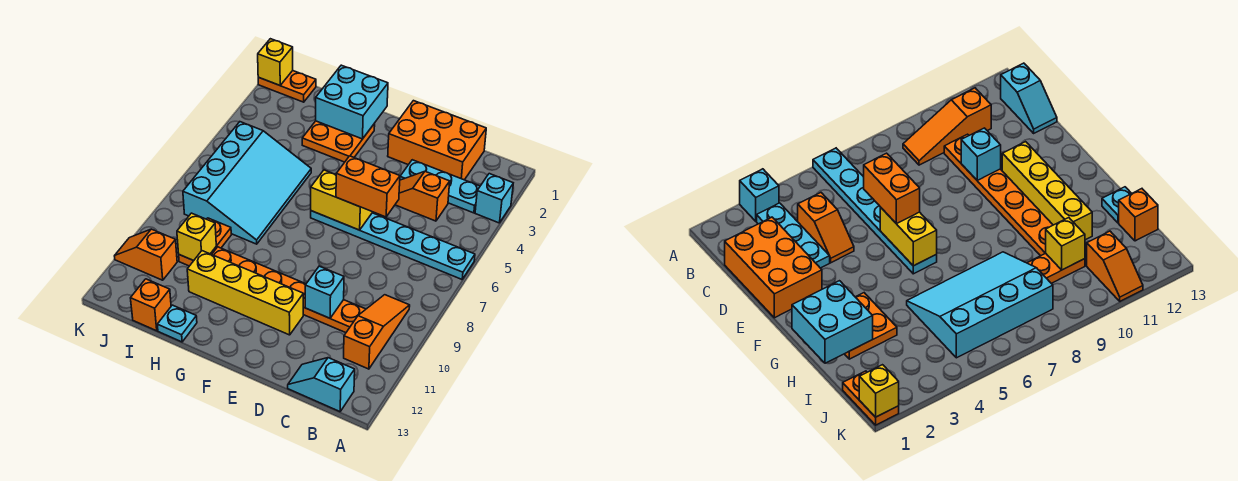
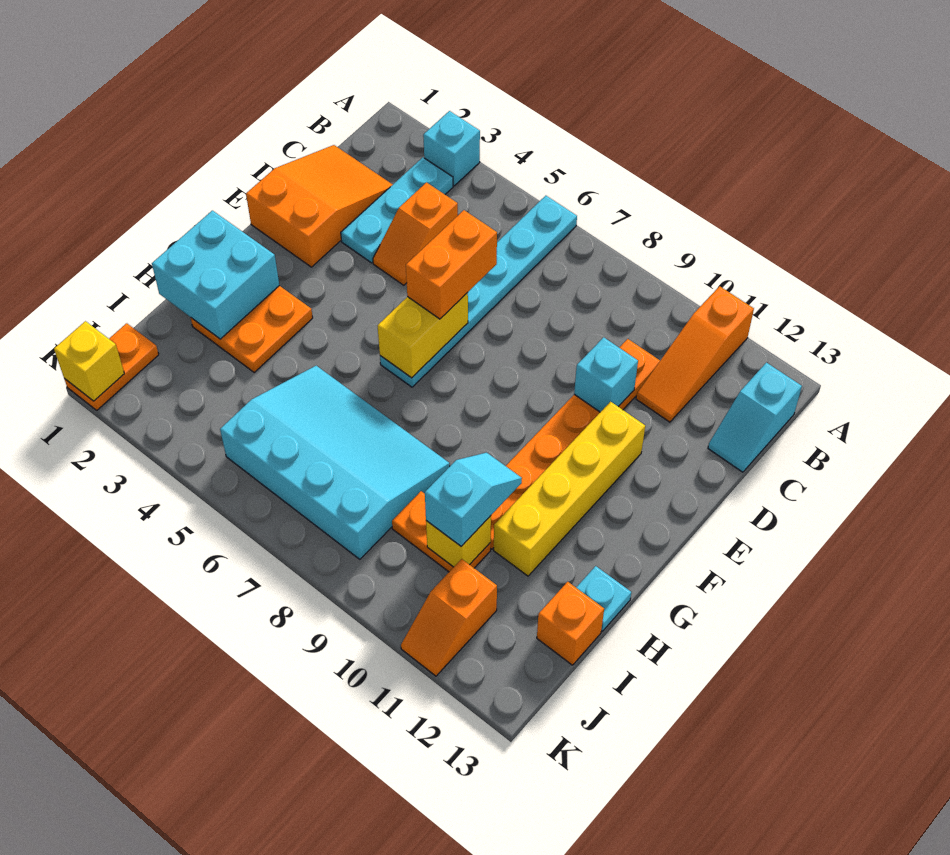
orange 1x3 slope [344,295,410,369] -> orange 1x3 slope turned to [636,286,754,422]
orange 2x3 brick [388,101,486,180] -> orange 2x3 slope [246,145,393,267]
none -> cyan 1x2 slope [425,453,522,546]

